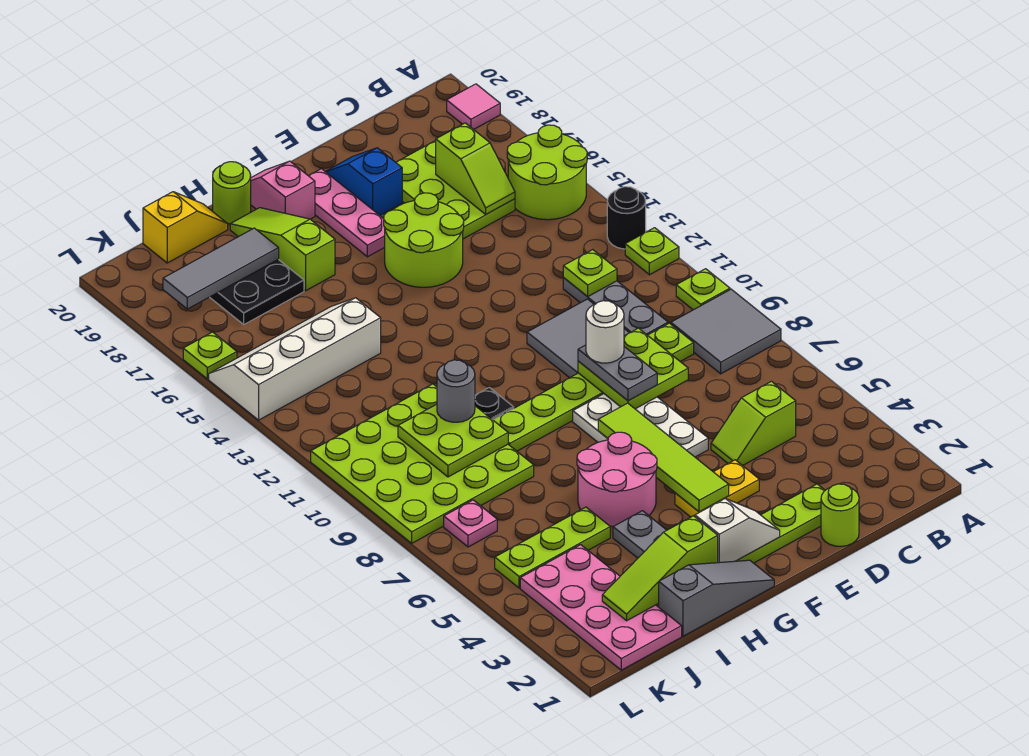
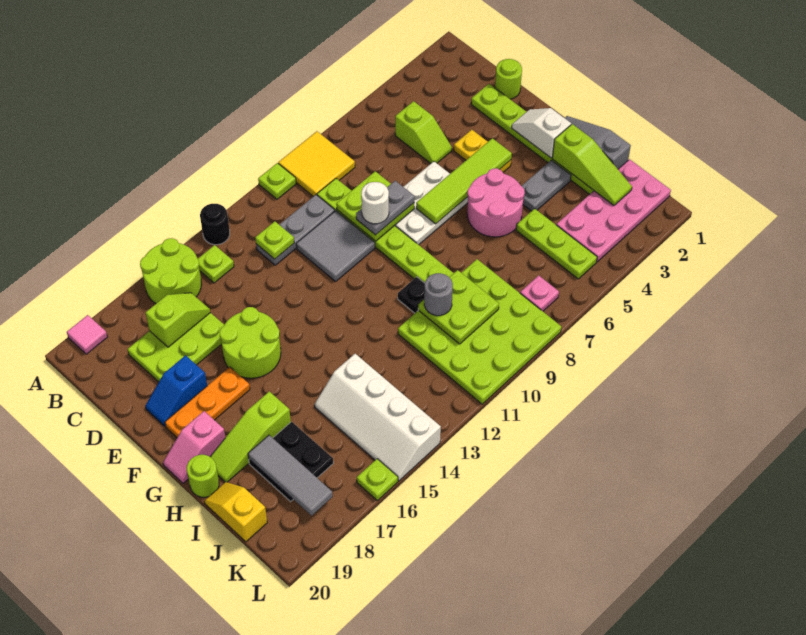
grey 2x2 tile [671,289,781,374] -> yellow 2x2 tile [278,131,355,197]
lime 1x1 plate [625,228,679,275] -> lime 1x1 plate moved to [198,245,234,283]
pink 1x3 plate [309,169,385,257] -> orange 1x3 plate [165,367,250,437]

